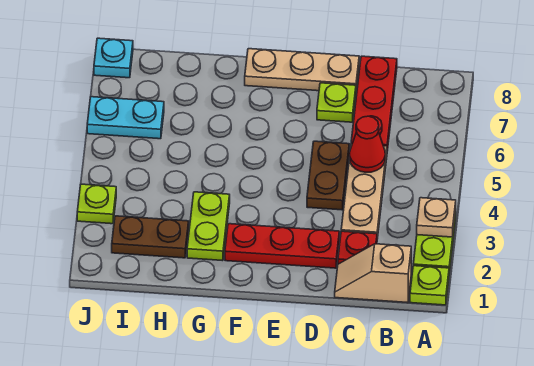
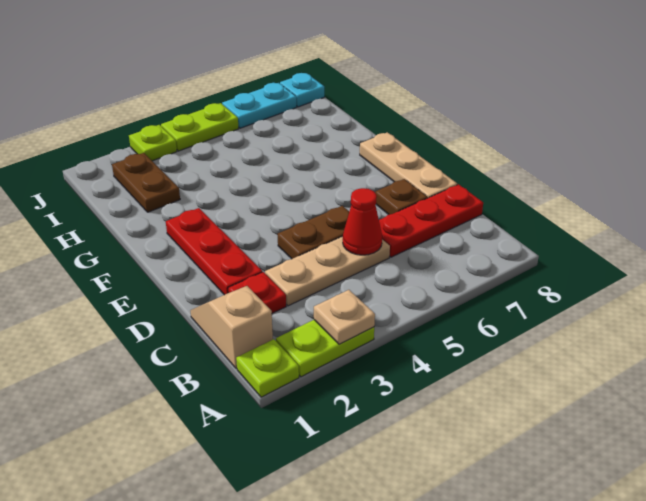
lime 1x1 plate [317,83,356,122] -> brown 1x1 plate [375,179,428,215]
lime 1x2 plate [187,192,230,261] -> lime 1x2 plate moved to [161,103,239,151]
cyan 1x2 plate [87,97,164,139] -> cyan 1x2 plate turned to [222,83,297,128]

